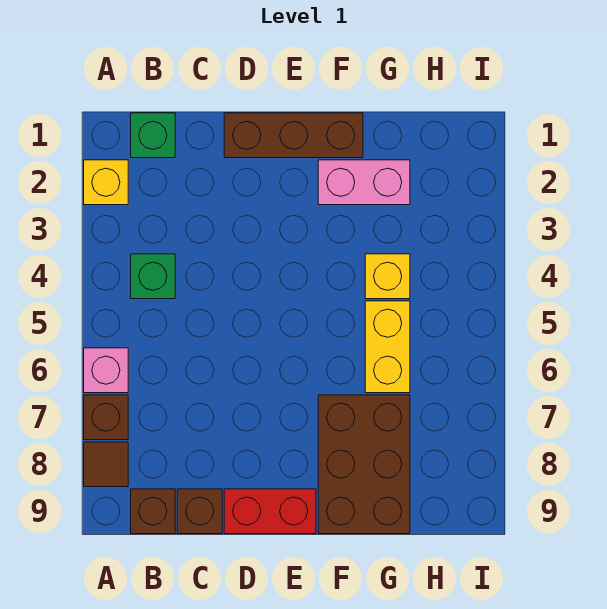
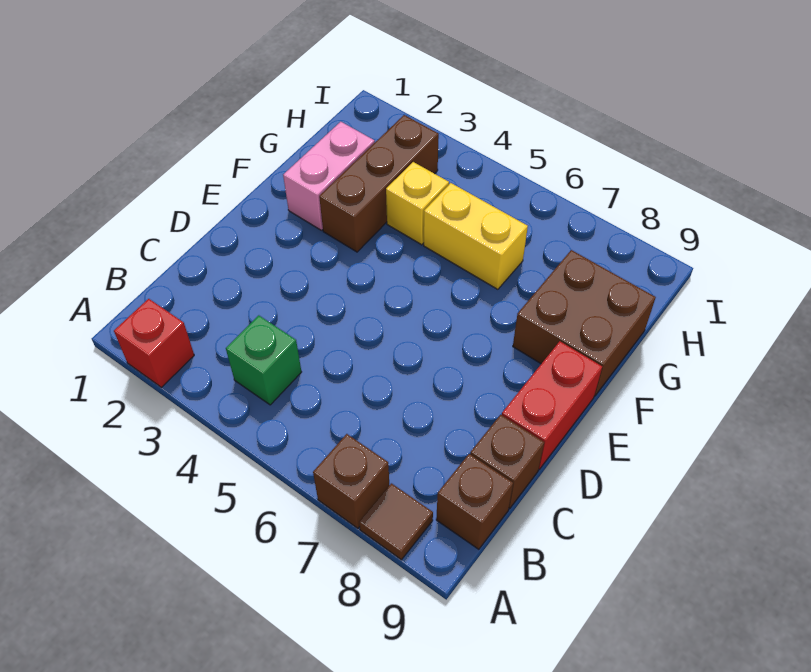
yellow 1x1 brick [84,160,128,205] -> red 1x1 brick [114,299,194,387]
pink 1x1 brick [84,348,128,393] -> none
green 1x1 brick [131,113,175,158] -> none
brown 1x3 brick [224,113,363,158] -> brown 1x3 brick moved to [319,115,439,252]
brown 2x3 brick [318,395,410,534] -> brown 2x2 brick [513,250,656,396]

